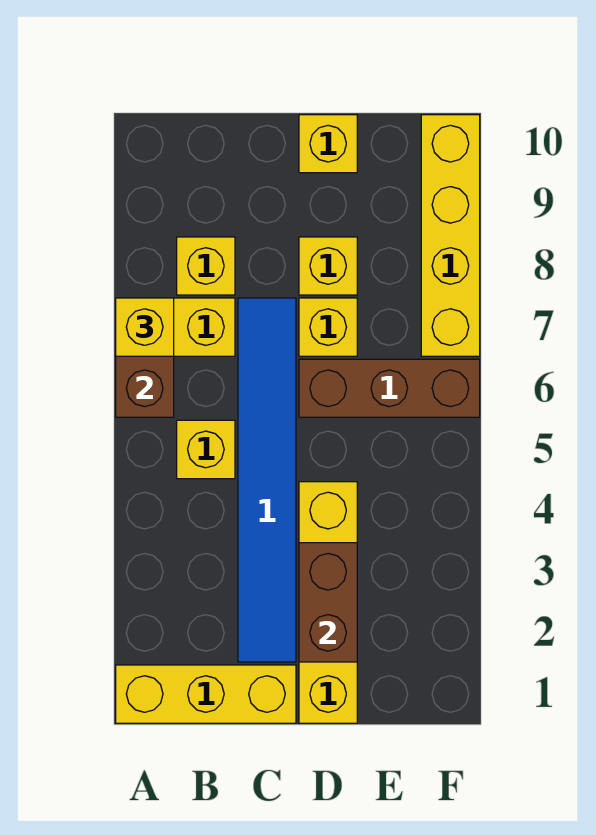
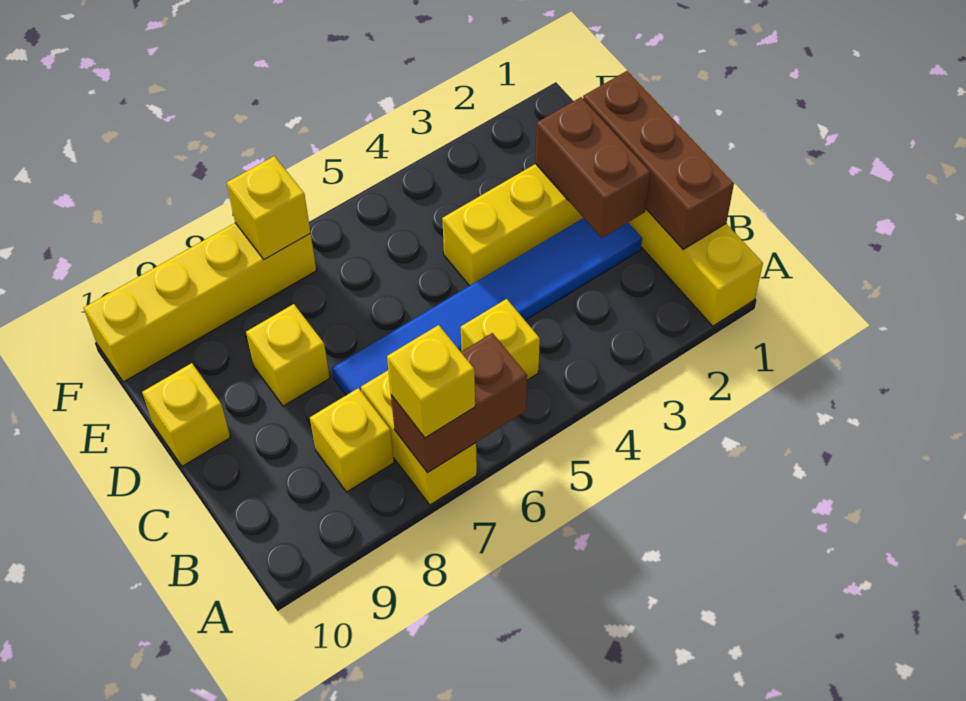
brown 1x2 brick [299,543,357,662] -> brown 1x2 brick turned to [535,97,650,238]
brown 1x3 brick [299,359,480,417] -> brown 1x3 brick moved to [583,71,734,249]
yellow 1x1 brick [299,298,357,356] -> yellow 1x1 brick moved to [227,156,311,260]

